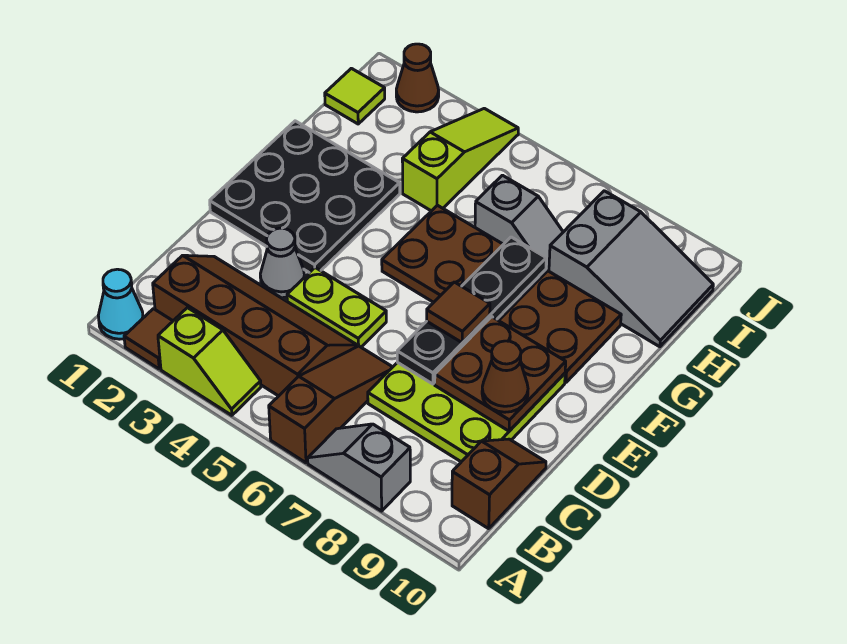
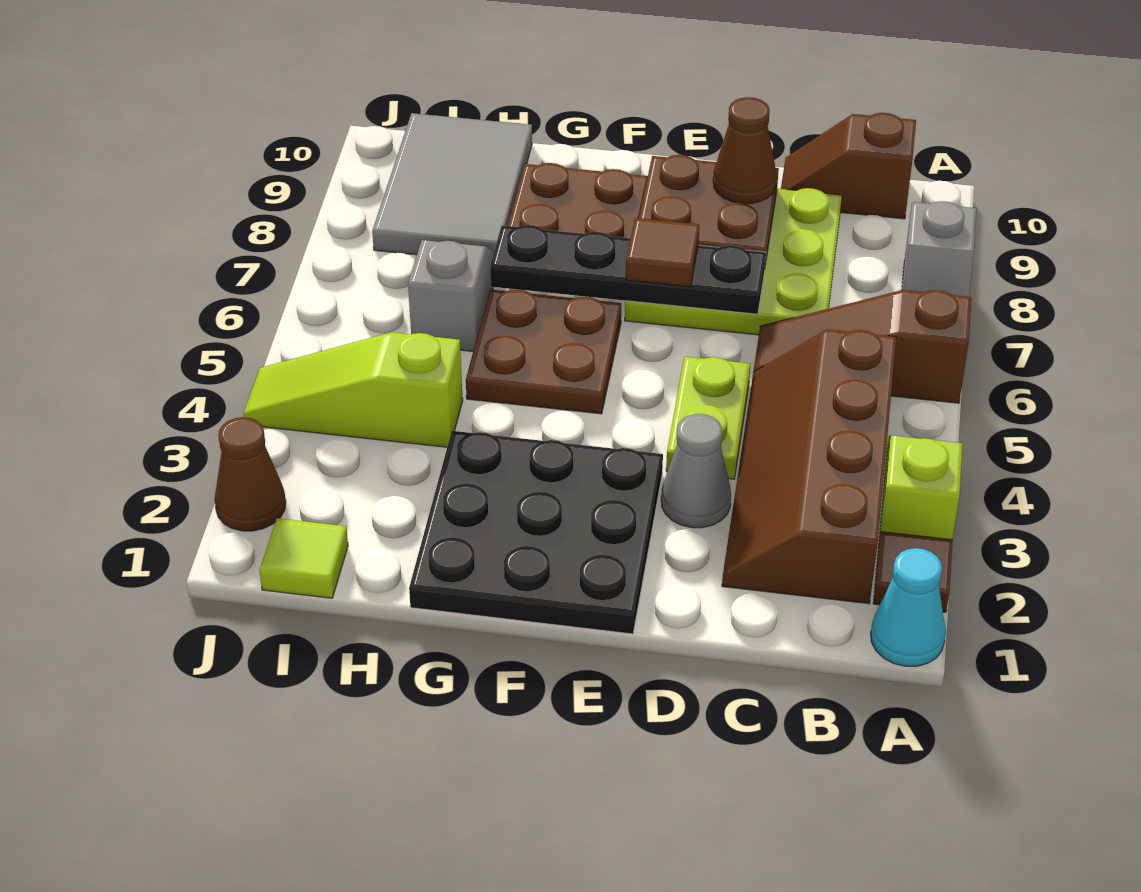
grey 2x3 slope [549,191,713,347] -> grey 2x3 tile [372,113,532,255]

